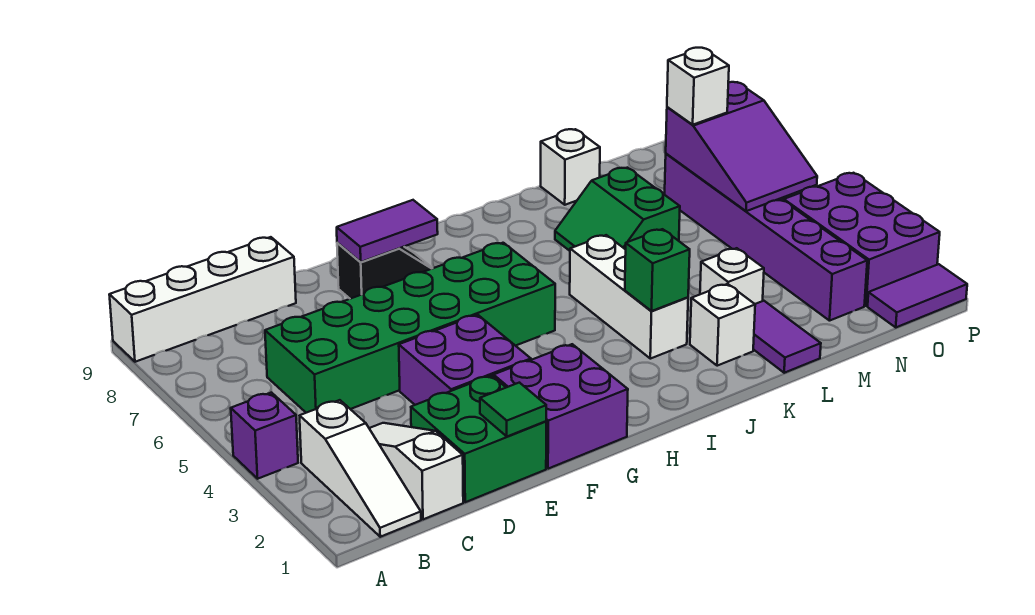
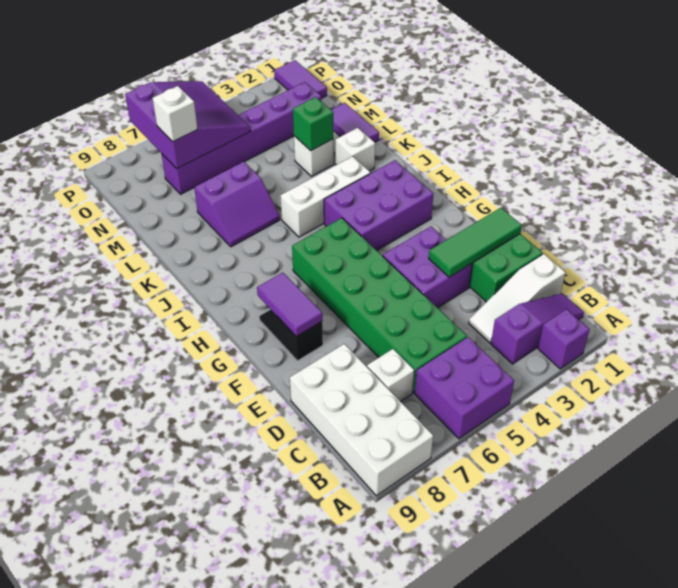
purple 1x1 brick [231,392,298,479] -> purple 1x1 brick moved to [538,309,589,369]
white 1x4 brick [109,237,296,362] -> white 2x4 brick [290,344,433,496]
white 1x3 slope [300,400,421,537] -> purple 1x3 slope [491,294,584,364]
green 1x1 tile [480,383,546,436] -> green 1x3 tile [429,208,522,277]
purple 2x2 brick [494,344,628,469] -> purple 2x2 brick moved to [415,337,514,439]
green 1x1 brick [625,229,690,311] -> green 1x1 brick moved to [293,97,333,151]
green 2x2 slope [555,168,680,251] -> purple 2x2 slope [194,162,280,247]
purple 1x2 tile [753,301,821,373] -> purple 1x2 tile turned to [331,103,379,142]
white 1x1 brick [541,129,600,205] -> white 1x1 brick moved to [367,349,414,402]
purple 2x3 slope [666,82,817,211] -> purple 3x3 slope [125,81,251,169]
purple 2x3 brick [784,173,940,306] -> purple 2x3 brick moved to [324,160,433,250]

